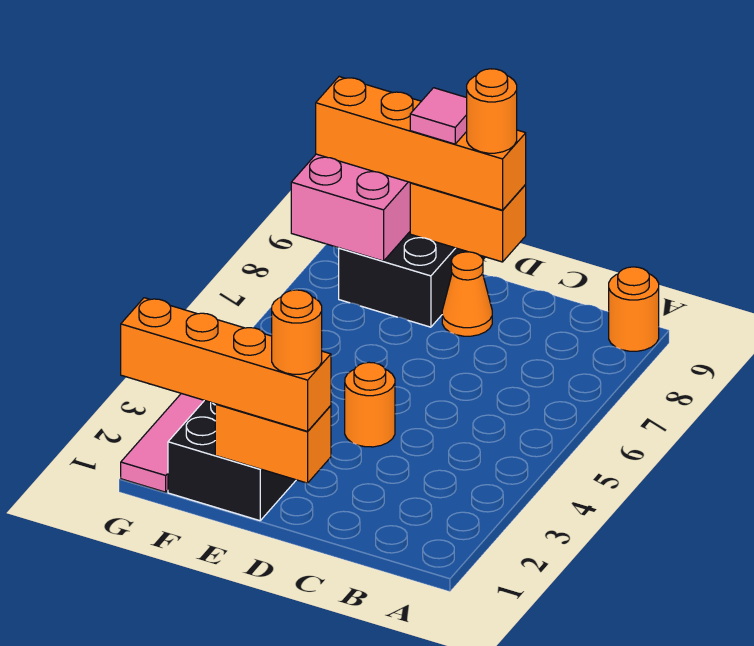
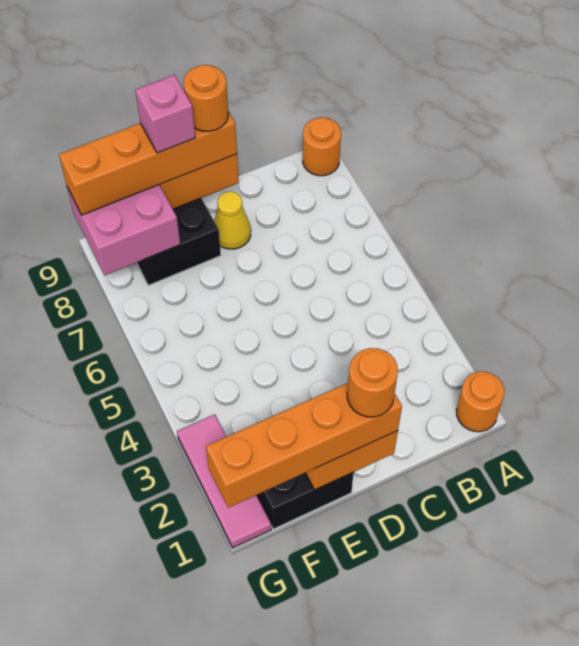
orange 1x1 round brick [345,362,395,447] -> orange 1x1 round brick moved to [457,372,504,432]
orange 1x1 cone [442,252,492,336] -> yellow 1x1 cone [214,191,251,249]
pink 1x1 tile [410,88,467,144] -> pink 1x1 brick [135,75,195,153]

